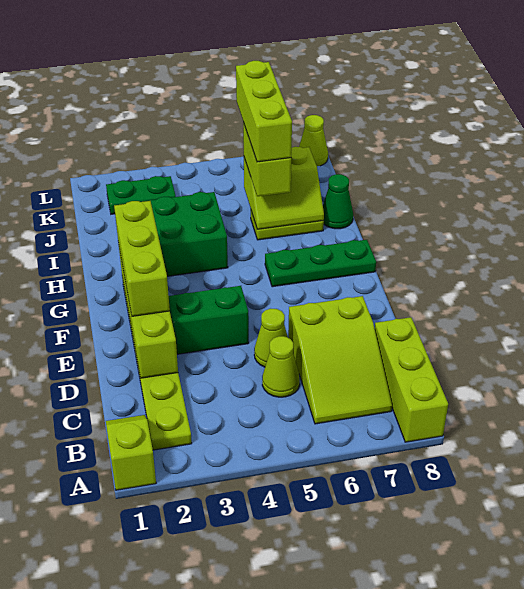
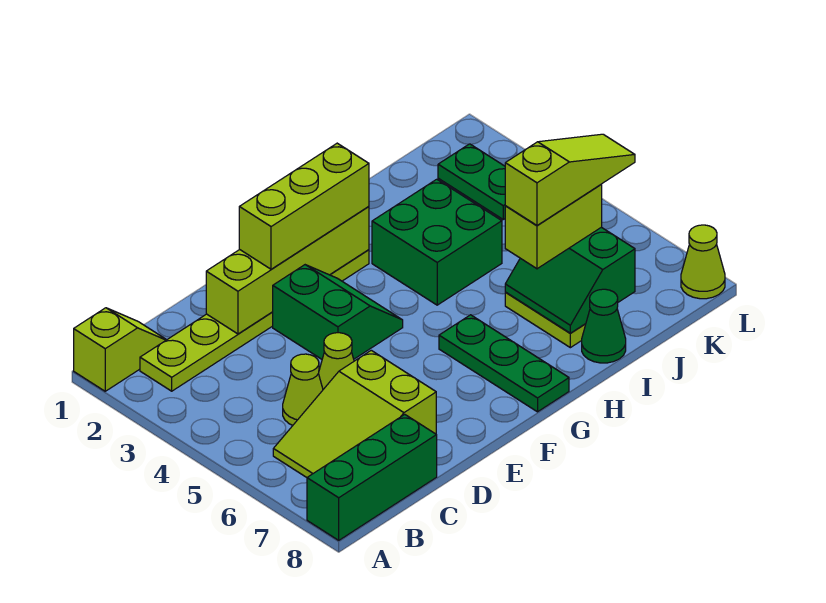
lime 1x3 brick [375,317,448,442] -> green 1x3 brick [307,415,437,540]
lime 2x2 slope [244,147,324,229] -> green 2x2 slope [505,227,635,333]
lime 1x3 brick [236,61,292,162] -> lime 1x3 slope [505,134,635,225]

